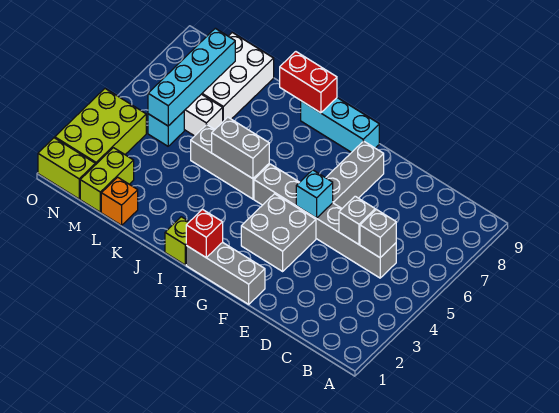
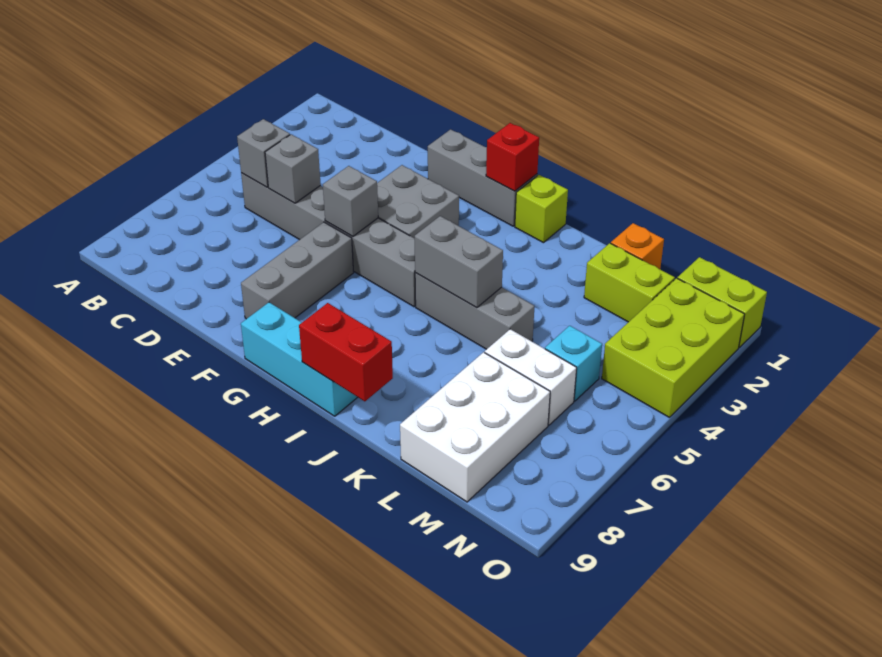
cyan 1x1 brick [296,170,333,218] -> grey 1x1 brick [323,166,378,237]
lime 1x2 brick [80,148,134,212] -> lime 1x2 brick turned to [584,243,675,322]
cyan 1x4 brick [148,28,235,126] -> none

